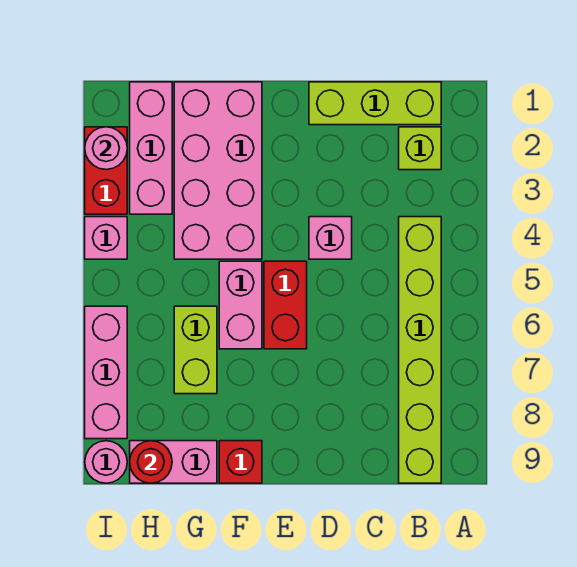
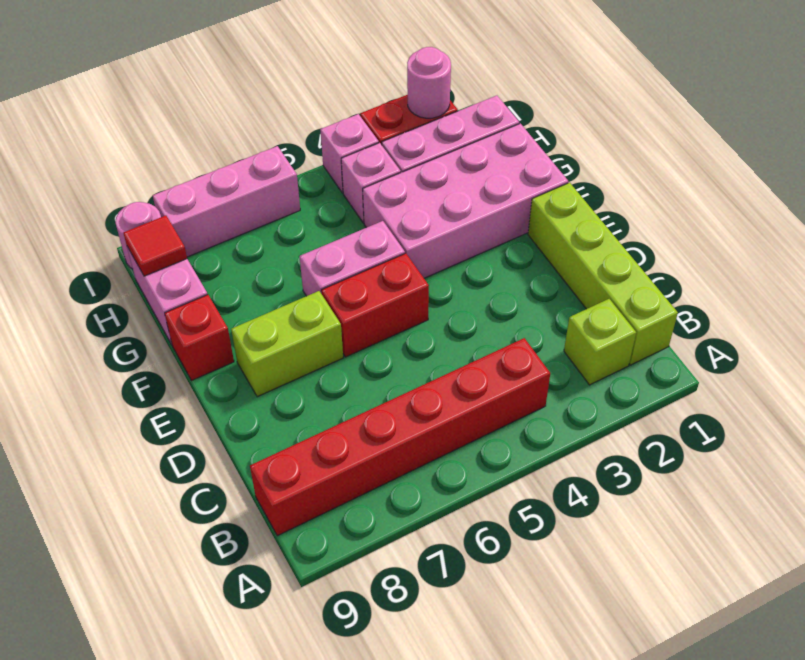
lime 1x3 brick [309,82,441,125] -> lime 1x4 brick [528,183,678,365]
lime 1x6 brick [399,217,441,483] -> red 1x6 brick [250,338,550,536]
pink 1x1 brick [309,217,352,259] -> pink 1x1 brick moved to [341,143,401,223]
lime 1x2 brick [174,306,217,394] -> lime 1x2 brick moved to [231,291,343,397]
red 1x1 round brick [130,441,172,483] -> red 1x1 tile [123,216,187,276]

